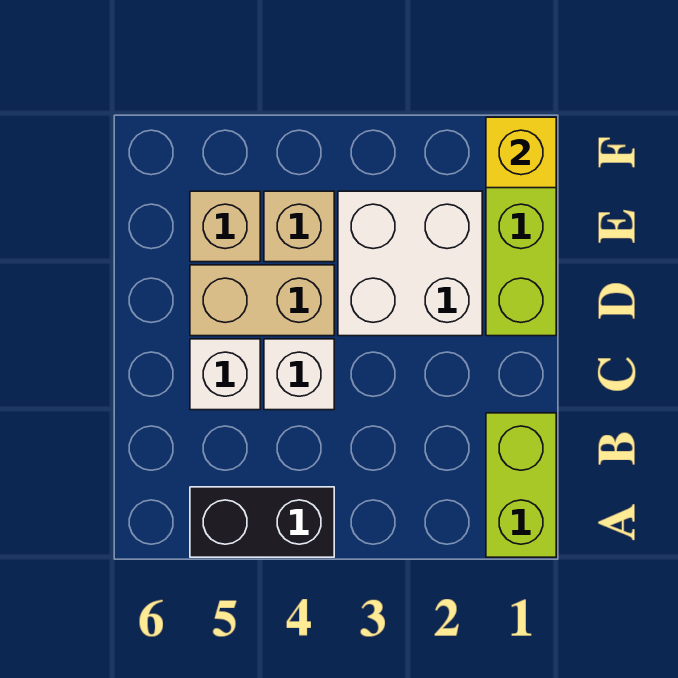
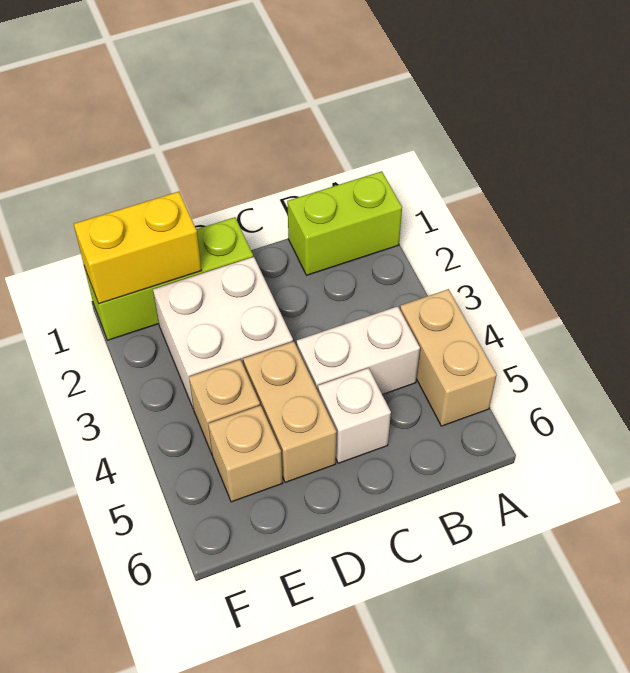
black 1x2 brick [190,487,334,557] -> tan 1x2 brick [400,289,497,426]
white 1x1 brick [264,339,334,410] -> white 1x2 brick [297,306,420,395]
yellow 1x1 brick [486,117,556,188] -> yellow 1x2 brick [74,192,202,304]

